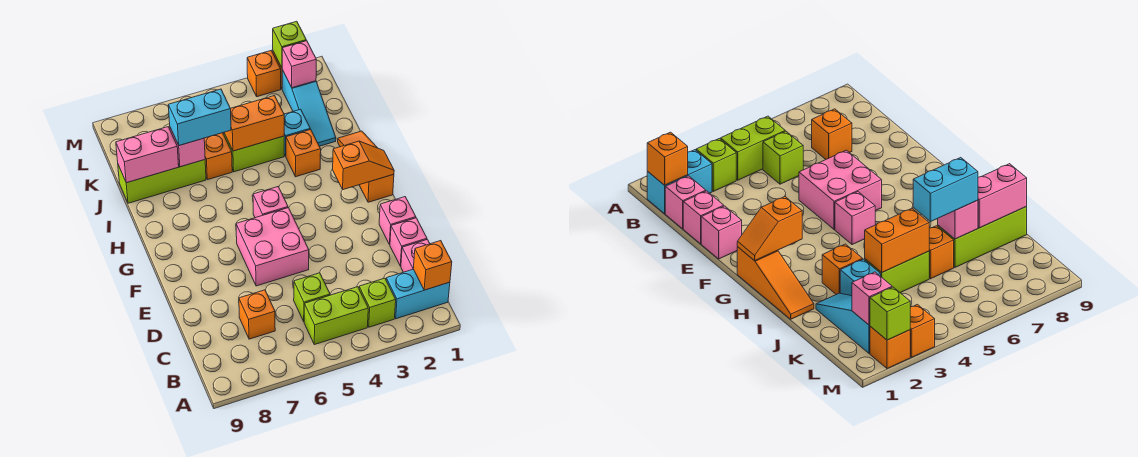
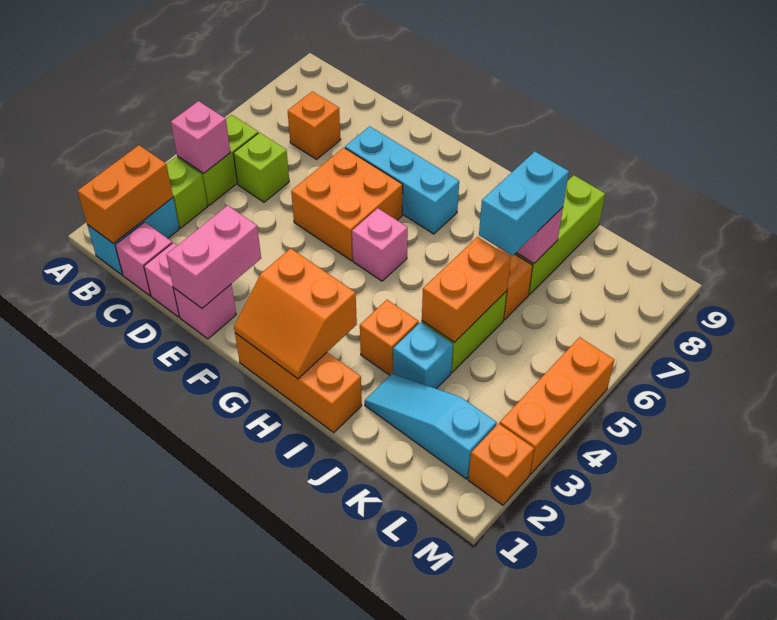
orange 1x1 brick [413,241,452,290] -> orange 1x2 brick [78,145,173,244]
pink 2x2 brick [236,208,309,286] -> orange 2x2 brick [291,148,403,261]
none -> cyan 1x3 brick [345,126,459,234]
orange 1x3 slope [338,131,394,202] -> orange 1x3 brick [235,333,362,433]
orange 1x2 slope [333,141,394,190] -> orange 2x2 slope [234,248,357,379]
pink 1x2 brick [116,127,179,183] -> pink 1x2 brick moved to [166,205,261,308]
pink 1x1 brick [282,41,316,88] -> pink 1x1 brick moved to [171,101,231,173]
lime 1x1 brick [273,21,306,68] -> none
orange 1x1 brick [247,51,281,97] -> orange 1x3 brick [500,337,614,474]

